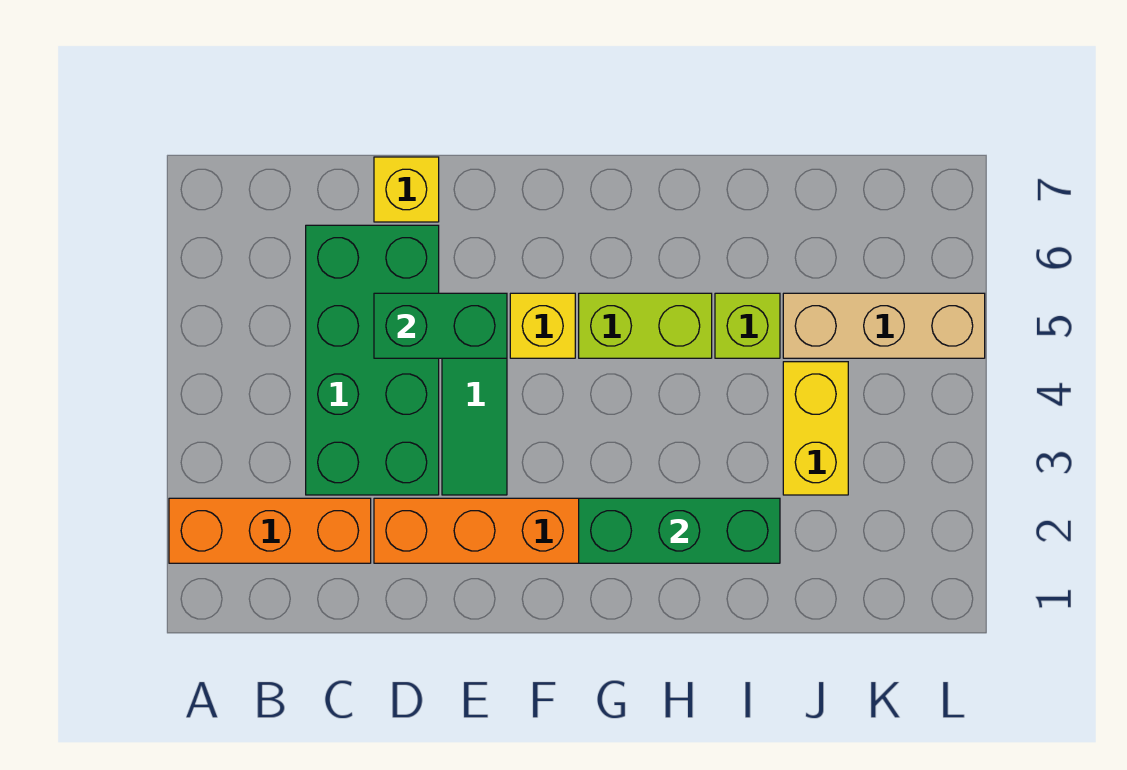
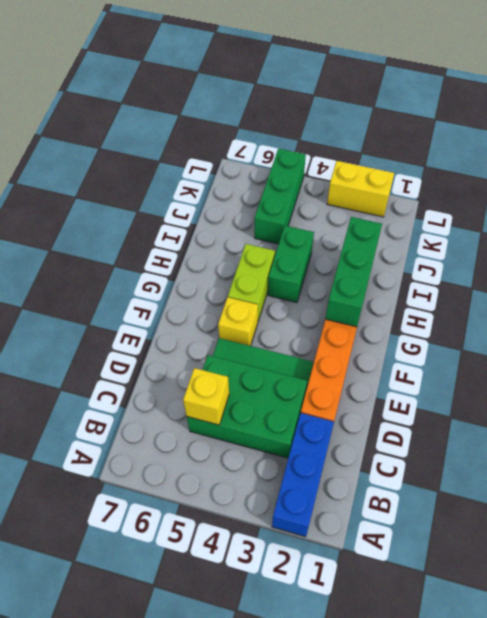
orange 1x3 brick [169,498,371,563] -> blue 1x3 brick [272,413,334,537]
green 2x4 brick [306,225,439,495] -> green 2x3 brick [187,355,307,458]
green 1x2 brick [374,293,507,358] -> green 1x2 brick moved to [268,226,314,303]
yellow 1x1 brick [374,157,439,222] -> yellow 1x1 brick moved to [183,368,229,425]
lime 1x1 brick [715,293,780,358] -> none
yellow 1x2 brick [783,362,848,495] -> yellow 1x2 brick moved to [327,161,394,217]
tan 1x3 brick [783,293,985,358] -> green 1x3 brick [255,149,306,244]

